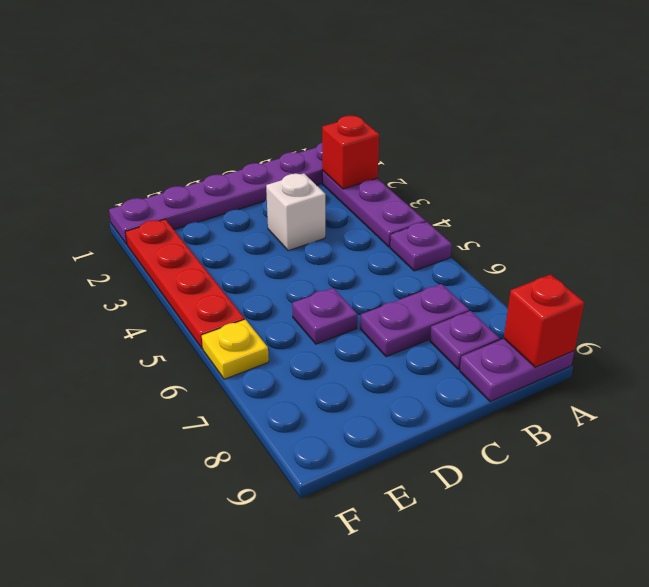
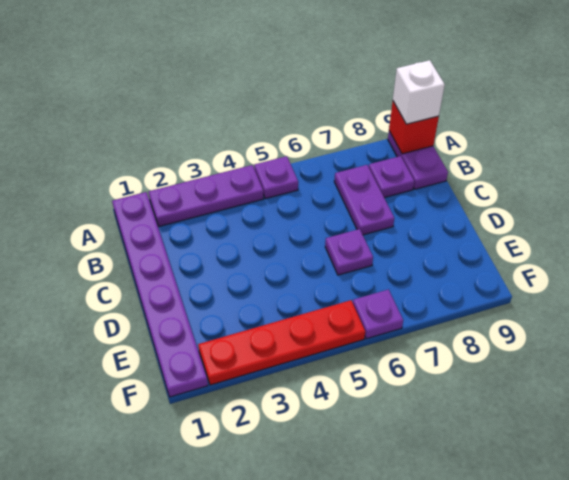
red 1x1 brick [322,116,379,189] -> none
white 1x1 brick [266,174,325,251] -> white 1x1 brick moved to [393,60,445,124]
yellow 1x1 plate [202,320,269,379] -> purple 1x1 plate [353,290,403,339]

